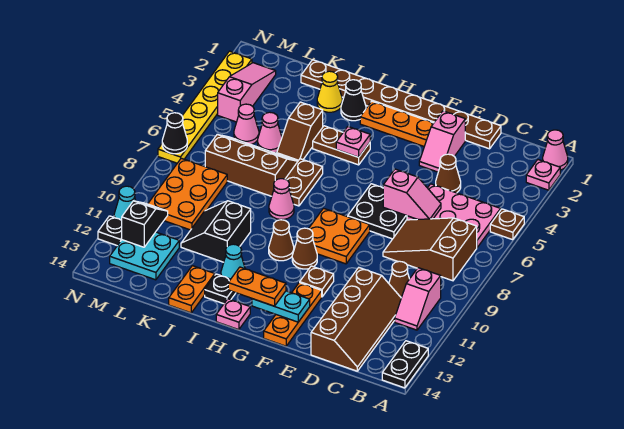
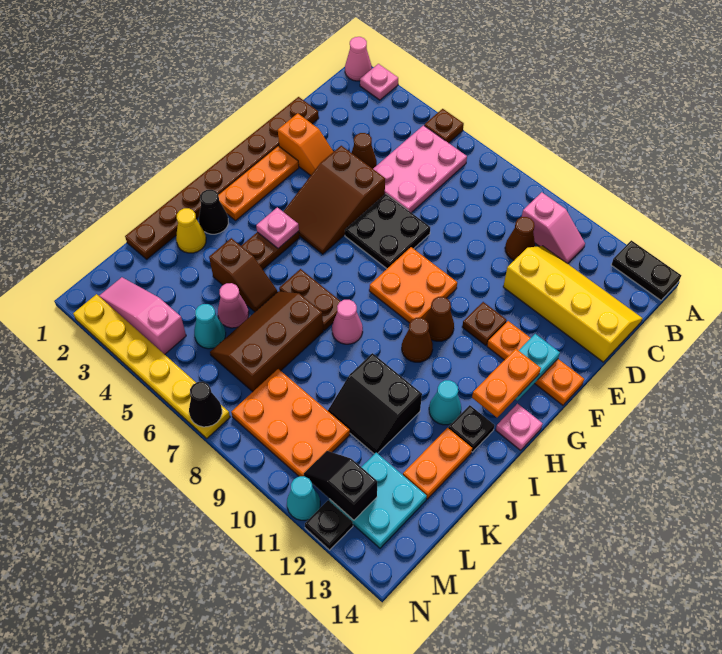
brown 2x3 slope [383,218,477,281] -> brown 2x3 slope moved to [283,146,385,254]
brown 2x4 slope [311,268,401,371] -> yellow 2x4 slope [503,246,643,362]
pink 1x2 slope [383,169,441,219] -> none
pink 1x2 slope [419,111,465,172] -> orange 1x2 slope [278,113,333,175]
orange 1x2 plate [169,266,215,313] -> orange 1x2 plate turned to [403,428,472,499]
pink 1x1 cone [234,104,259,144] -> cyan 1x1 cone [194,304,226,349]

